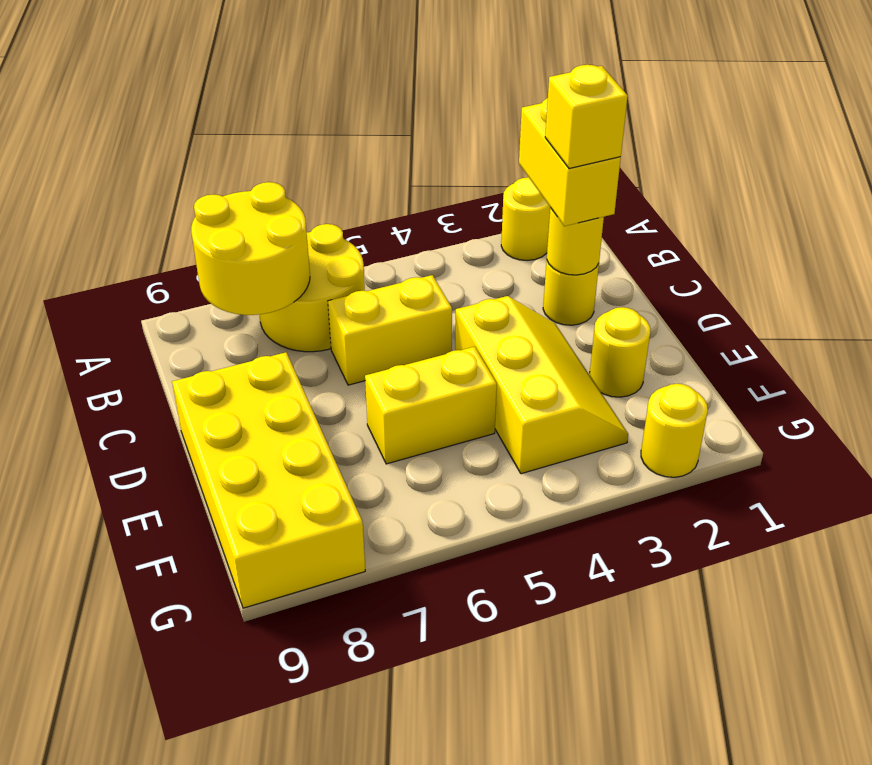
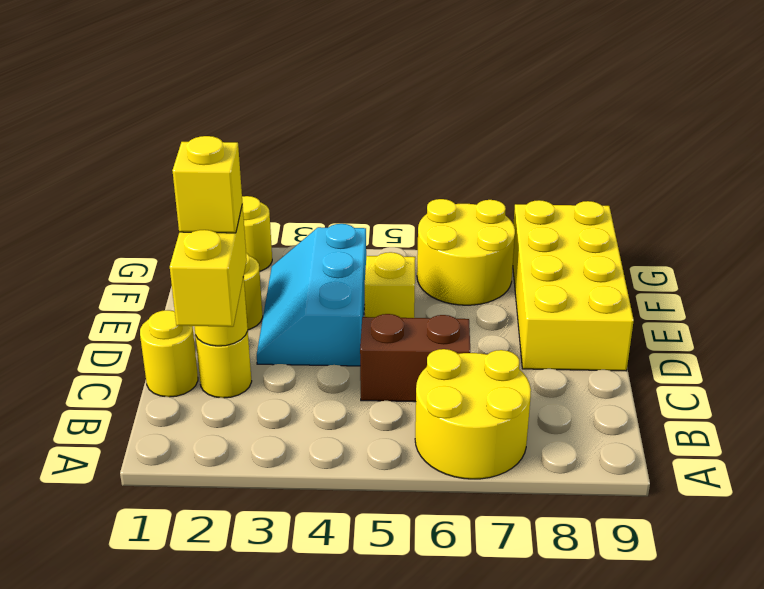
yellow 1x1 round brick [501,177,550,260] -> yellow 1x1 round brick moved to [140,310,198,397]
yellow 2x2 round brick [191,182,310,315] -> yellow 2x2 round brick moved to [417,199,515,305]
yellow 1x2 brick [328,275,452,385] -> brown 1x2 brick [360,314,470,402]
yellow 2x3 slope [455,296,628,474] -> cyan 2x3 slope [257,224,366,366]
yellow 1x2 brick [365,347,497,464] -> yellow 1x1 brick [365,252,415,318]

